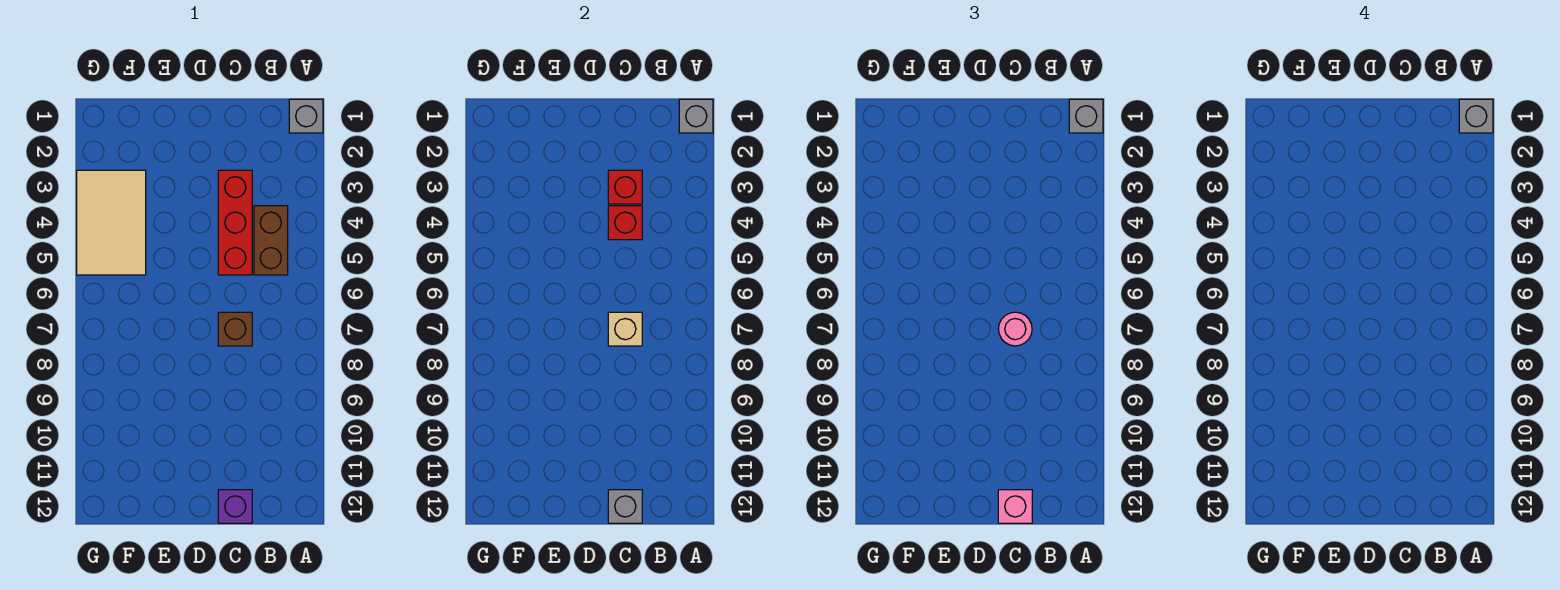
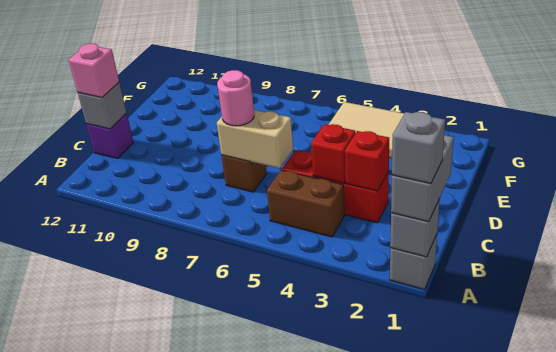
grey 1x1 brick [1069,99,1103,133] -> grey 1x2 brick [391,135,454,222]
tan 1x1 brick [608,312,642,346] -> tan 1x2 brick [217,110,293,168]

